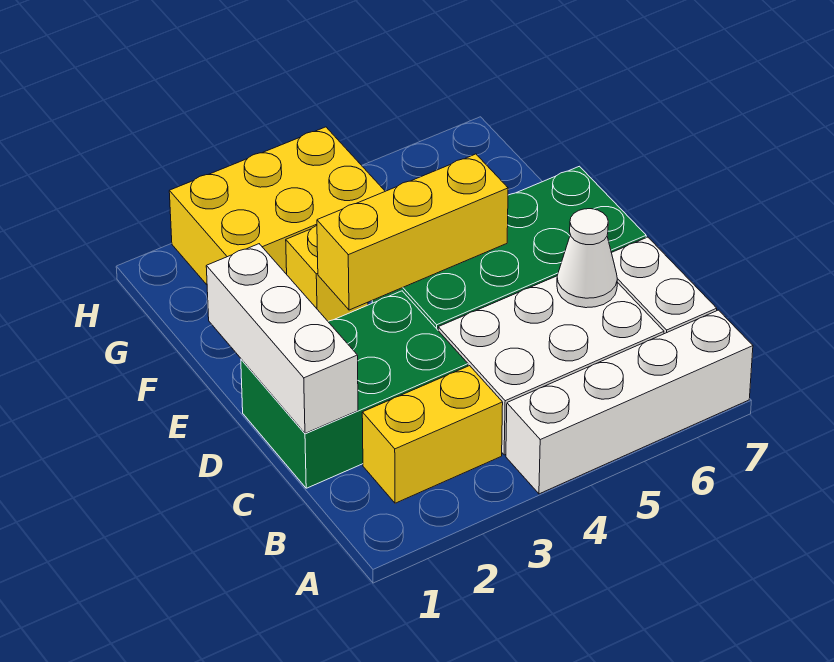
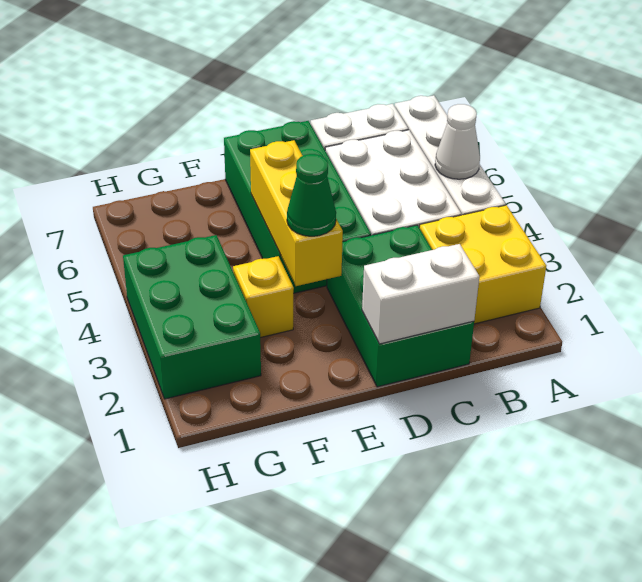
yellow 1x2 brick [362,366,503,503] -> yellow 2x2 brick [419,205,546,324]
white 1x3 brick [206,244,358,433] -> white 1x2 brick [362,244,479,344]
white 1x1 cone [557,209,617,308] -> white 1x1 cone moved to [435,104,480,179]
none -> green 1x1 cone [287,154,336,236]
yellow 2x3 brick [169,127,385,285] -> green 2x3 brick [123,235,261,399]

